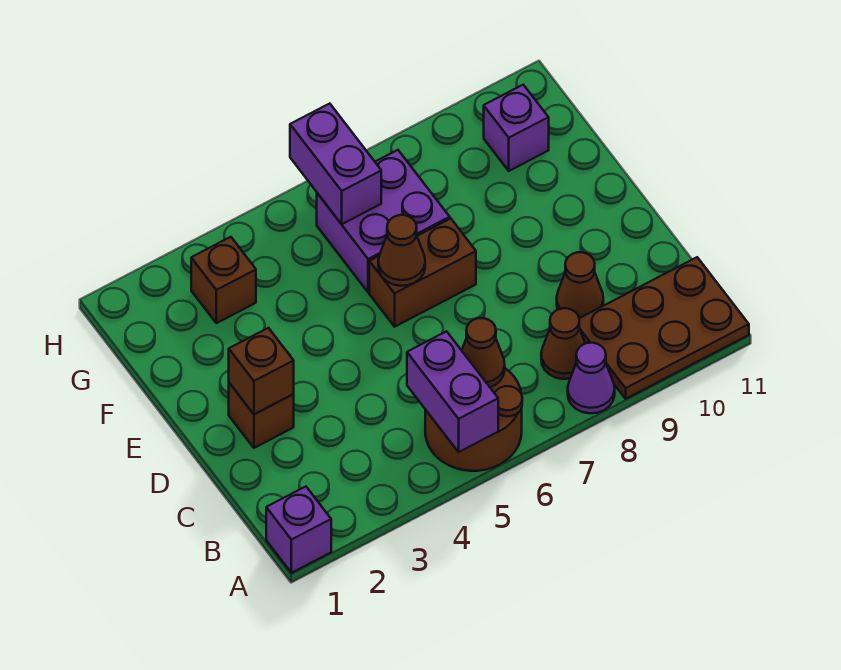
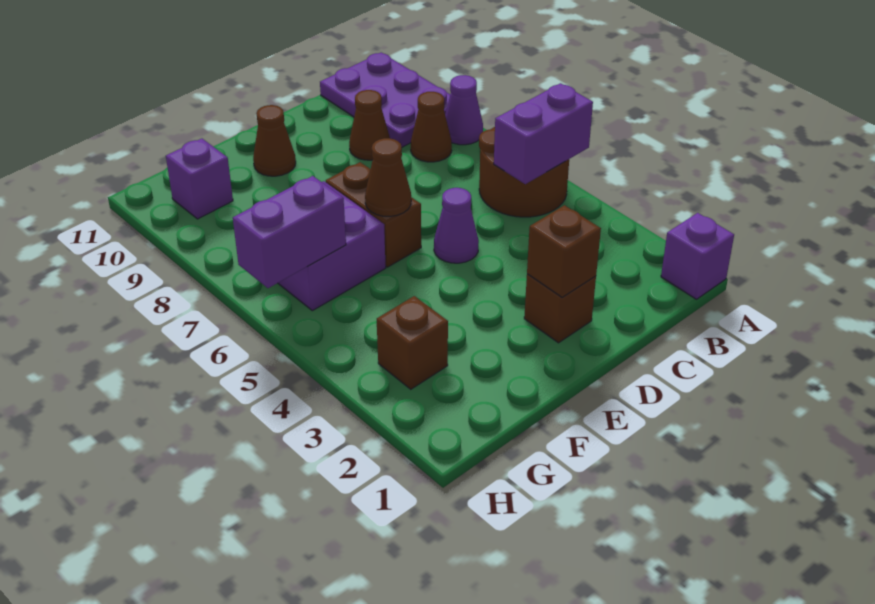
brown 2x3 plate [579,257,749,399] -> purple 2x3 plate [320,52,450,147]
brown 1x1 cone [462,318,505,387] -> brown 1x1 cone moved to [253,105,296,176]
none -> purple 1x1 cone [434,188,479,263]

